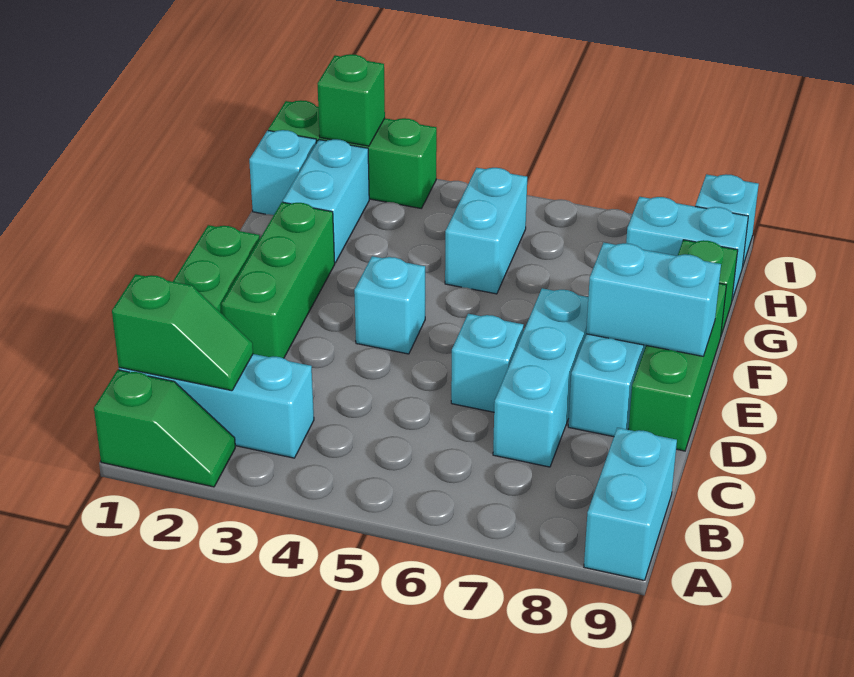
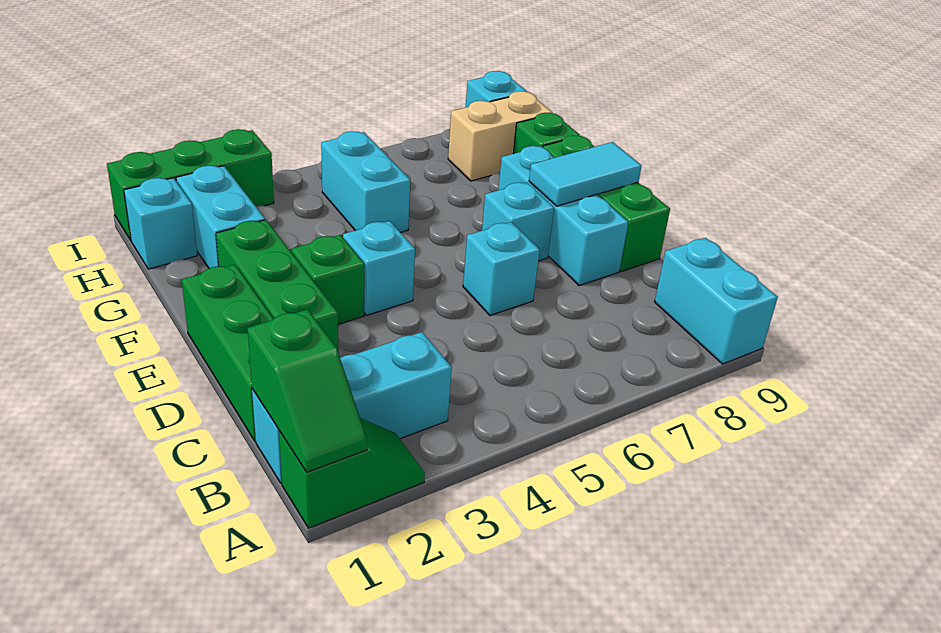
green 1x2 slope [112,274,253,391] -> green 1x2 slope turned to [247,309,367,472]
cyan 1x3 brick [493,288,588,467] -> cyan 1x1 brick [482,183,554,261]
cyan 1x2 brick [586,243,721,357] -> cyan 1x2 tile [529,142,642,206]
cyan 1x2 brick [626,197,748,300] -> tan 1x2 brick [448,91,553,181]
green 1x1 brick [317,54,385,146] -> green 1x1 brick moved to [291,235,365,324]

